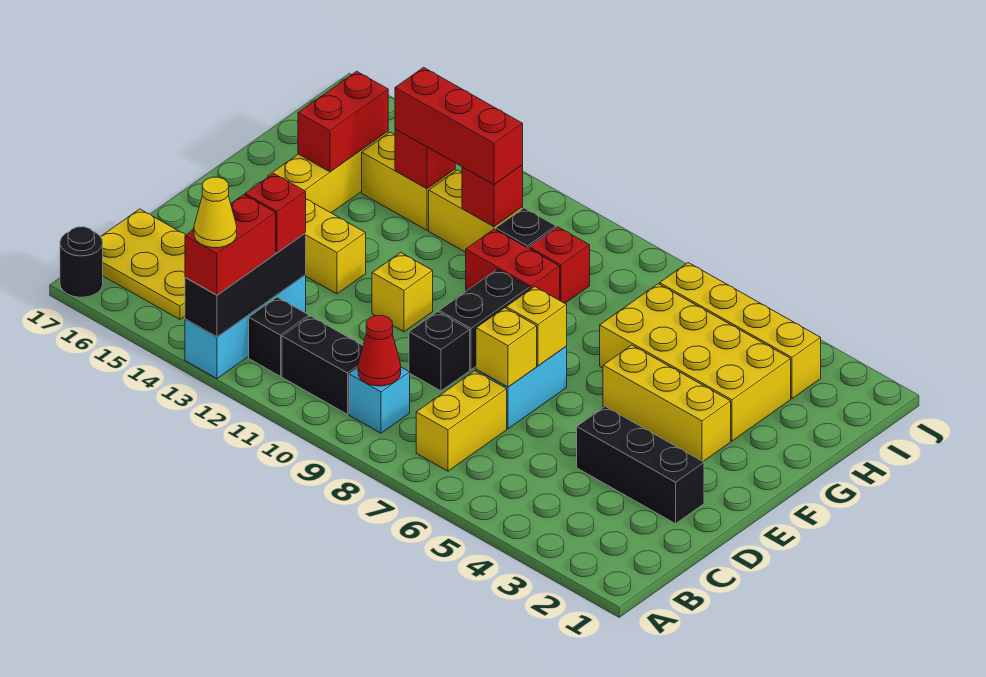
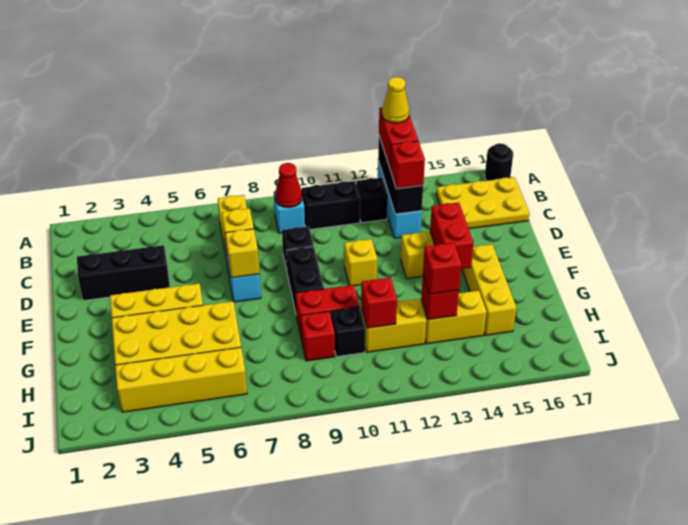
red 1x2 brick [298,71,388,172] -> red 1x2 brick moved to [430,203,474,269]
red 1x3 brick [395,67,523,185] -> red 1x1 brick [423,243,462,294]

